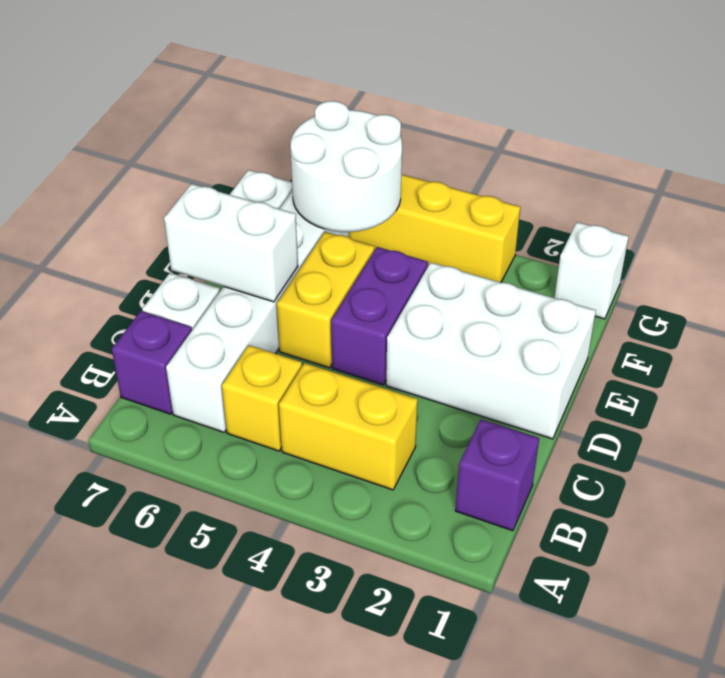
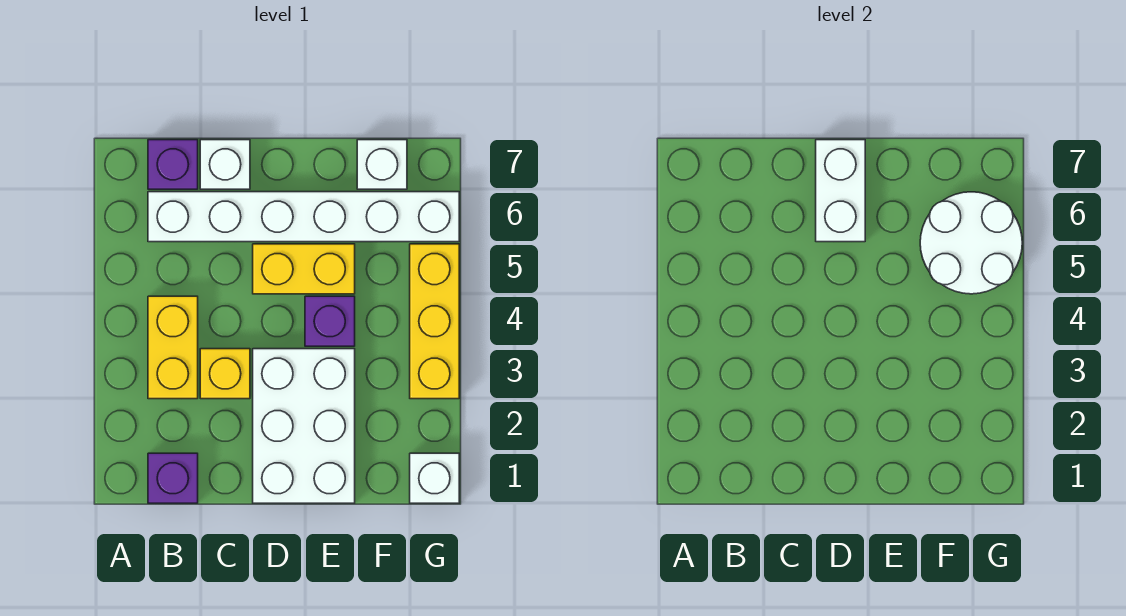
yellow 1x1 brick [222,345,302,451] -> yellow 1x1 brick moved to [200,349,250,399]
purple 1x2 brick [331,247,428,385] -> purple 1x1 brick [305,296,355,346]

